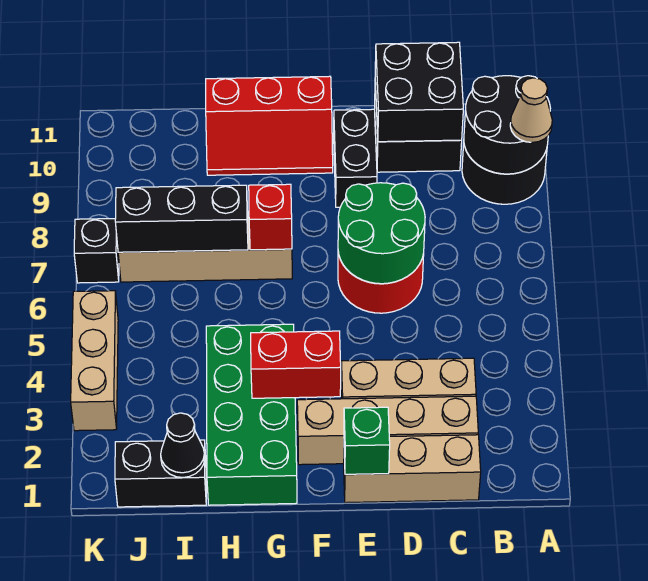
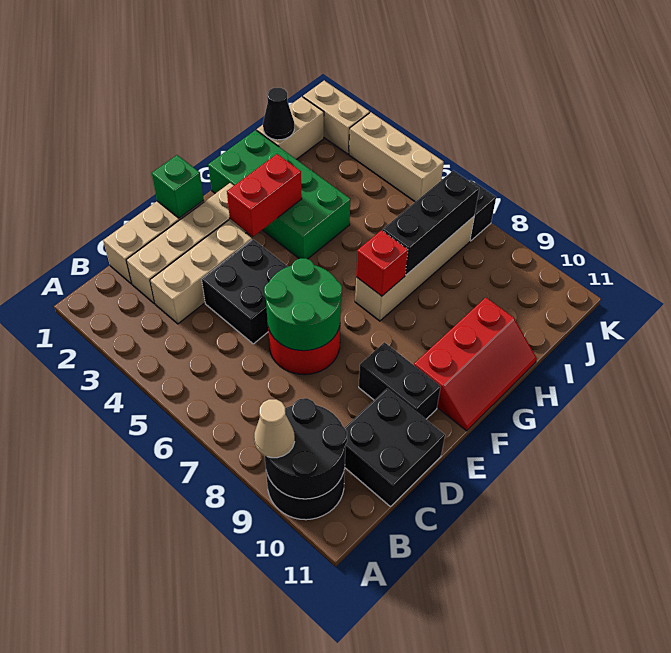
black 2x2 brick [375,42,463,142] -> black 2x2 brick moved to [202,239,288,344]
red 2x3 slope [206,76,333,175] -> red 2x3 slope turned to [414,297,537,431]
black 1x2 brick [115,440,206,507] -> tan 1x2 brick [257,97,324,159]
none -> tan 1x2 brick [303,81,370,154]

